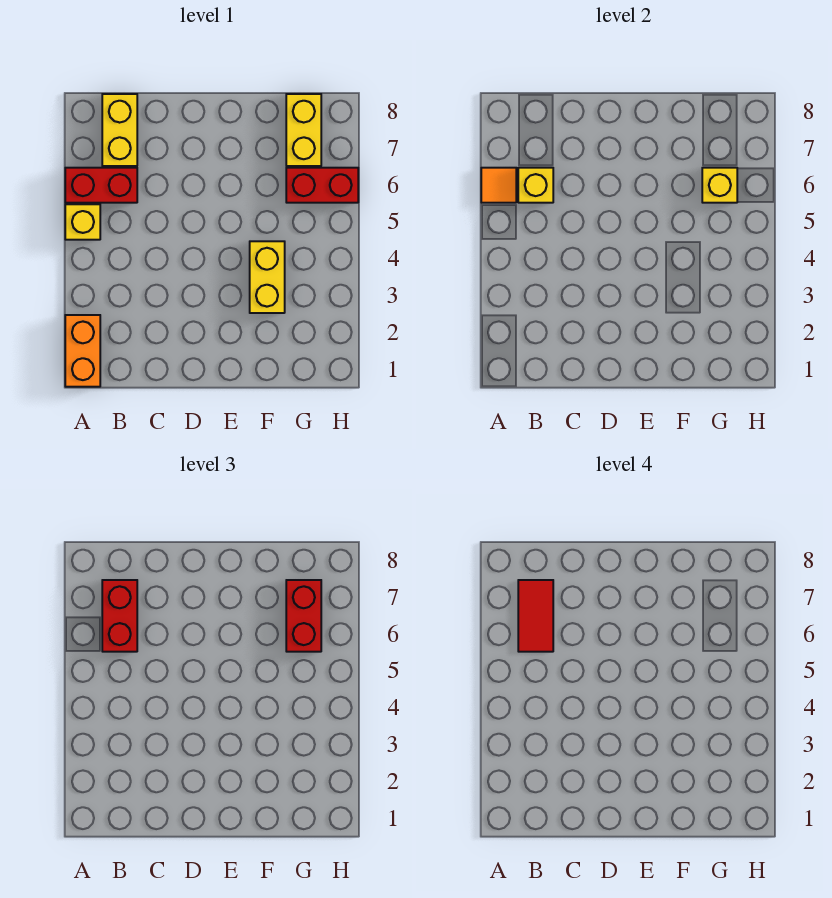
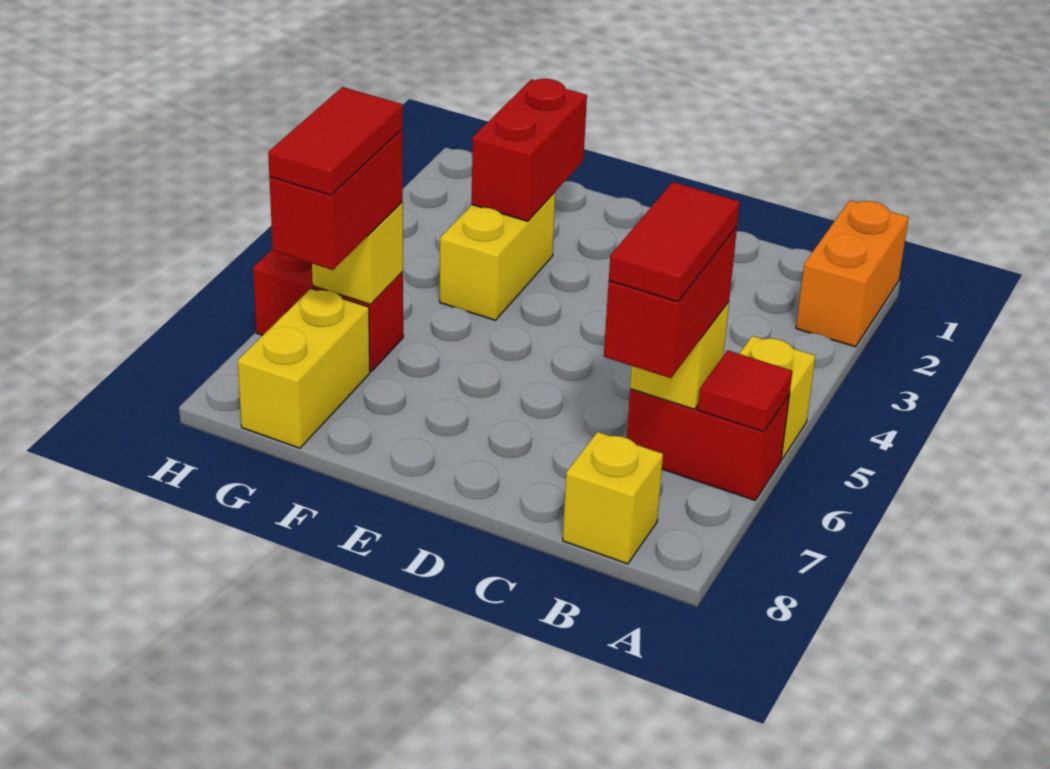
orange 1x1 tile [481,168,516,203] -> red 1x1 tile [698,350,793,432]
yellow 1x2 brick [102,94,137,166] -> yellow 1x1 brick [563,432,663,564]
none -> red 1x2 brick [471,79,587,221]
none -> red 1x2 tile [268,87,403,195]

